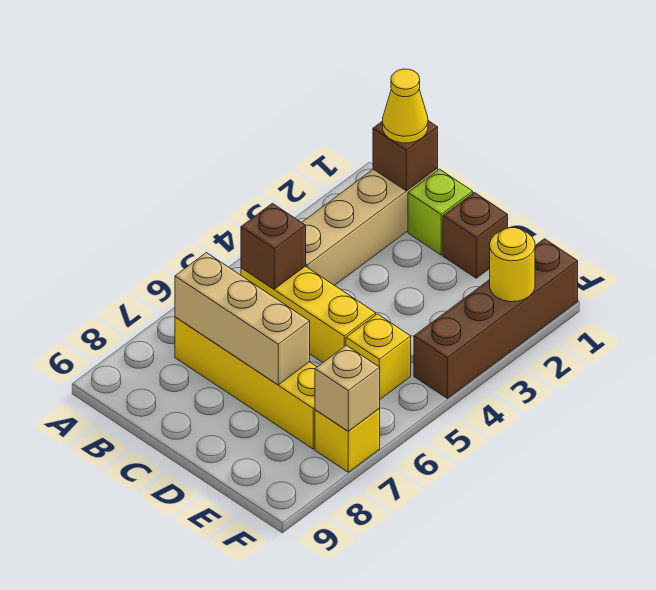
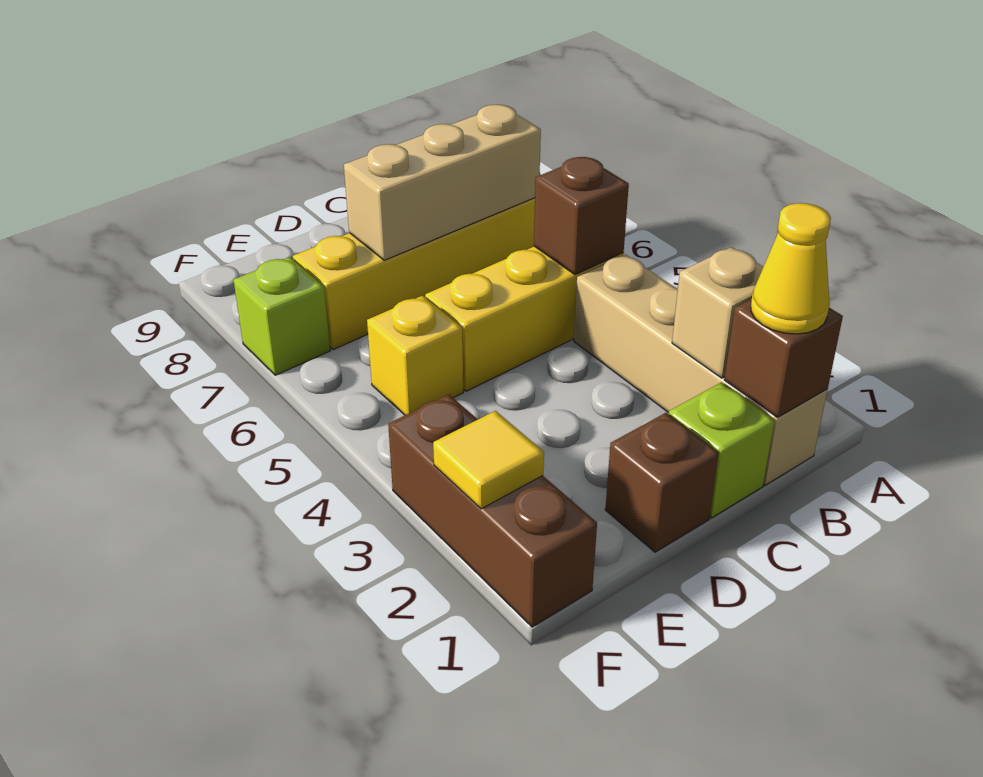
brown 1x4 brick [414,239,578,398] -> brown 1x3 brick [388,394,597,627]
yellow 1x1 round brick [490,228,535,302] -> yellow 1x1 tile [433,411,544,509]
yellow 1x1 brick [315,408,380,472] -> lime 1x1 brick [234,257,330,375]
tan 1x1 brick [315,345,380,431] -> tan 1x1 brick moved to [672,247,763,378]

